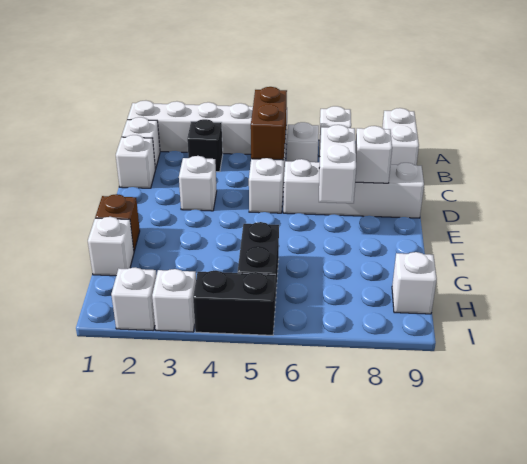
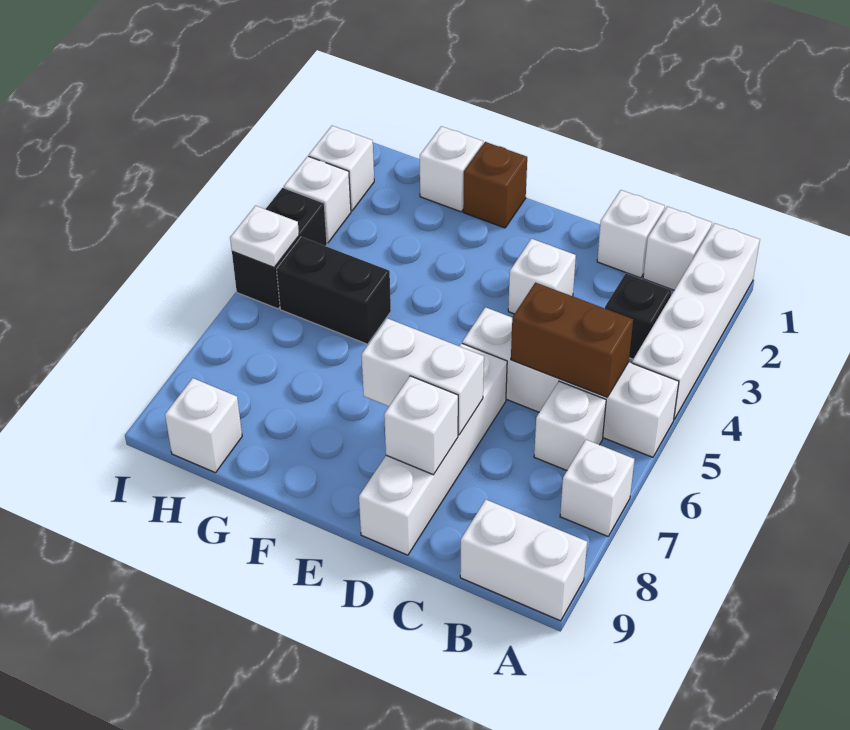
none -> white 1x1 plate [230,206,299,267]

